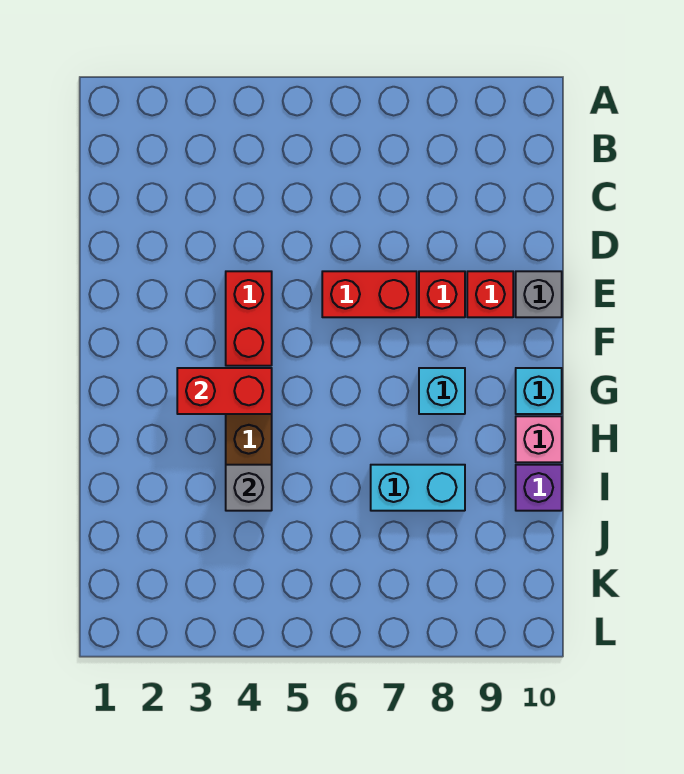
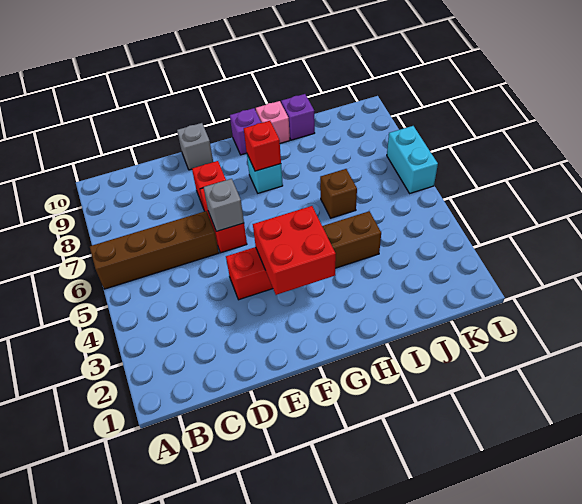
none -> brown 1x4 brick [90,211,219,289]
red 1x1 brick [467,271,513,317] -> red 1x1 brick moved to [244,121,281,171]
red 1x2 brick [177,368,272,414] -> red 2x2 brick [253,206,336,295]
cyan 1x1 brick [516,368,562,414] -> purple 1x1 brick [230,108,261,155]
grey 1x1 brick [226,465,272,511] -> grey 1x1 brick moved to [203,179,244,231]
none -> brown 1x1 brick [320,169,357,218]
cyan 1x2 brick [371,465,465,511] -> cyan 1x2 brick moved to [387,126,438,193]

